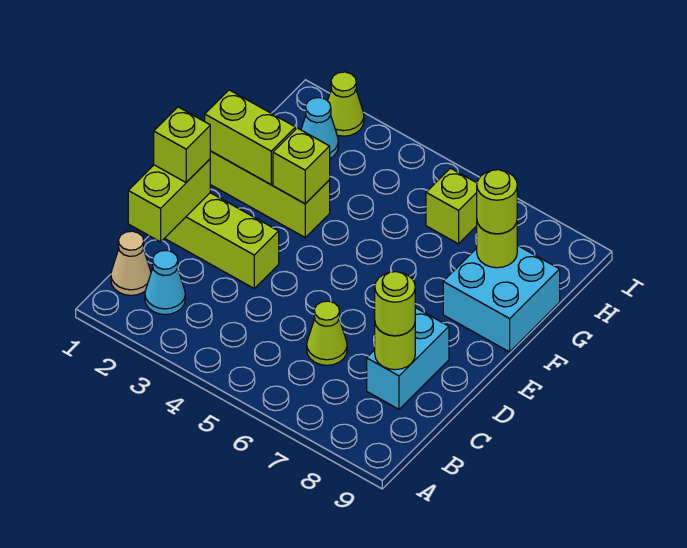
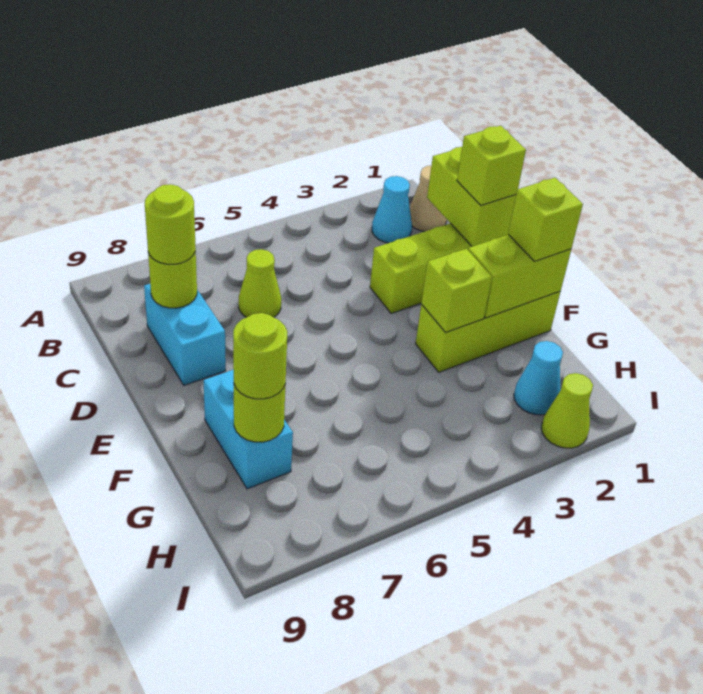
cyan 2x2 brick [443,245,560,352] -> cyan 1x2 brick [204,370,293,489]
lime 1x1 brick [426,168,477,244] -> lime 1x1 brick moved to [508,178,583,261]

